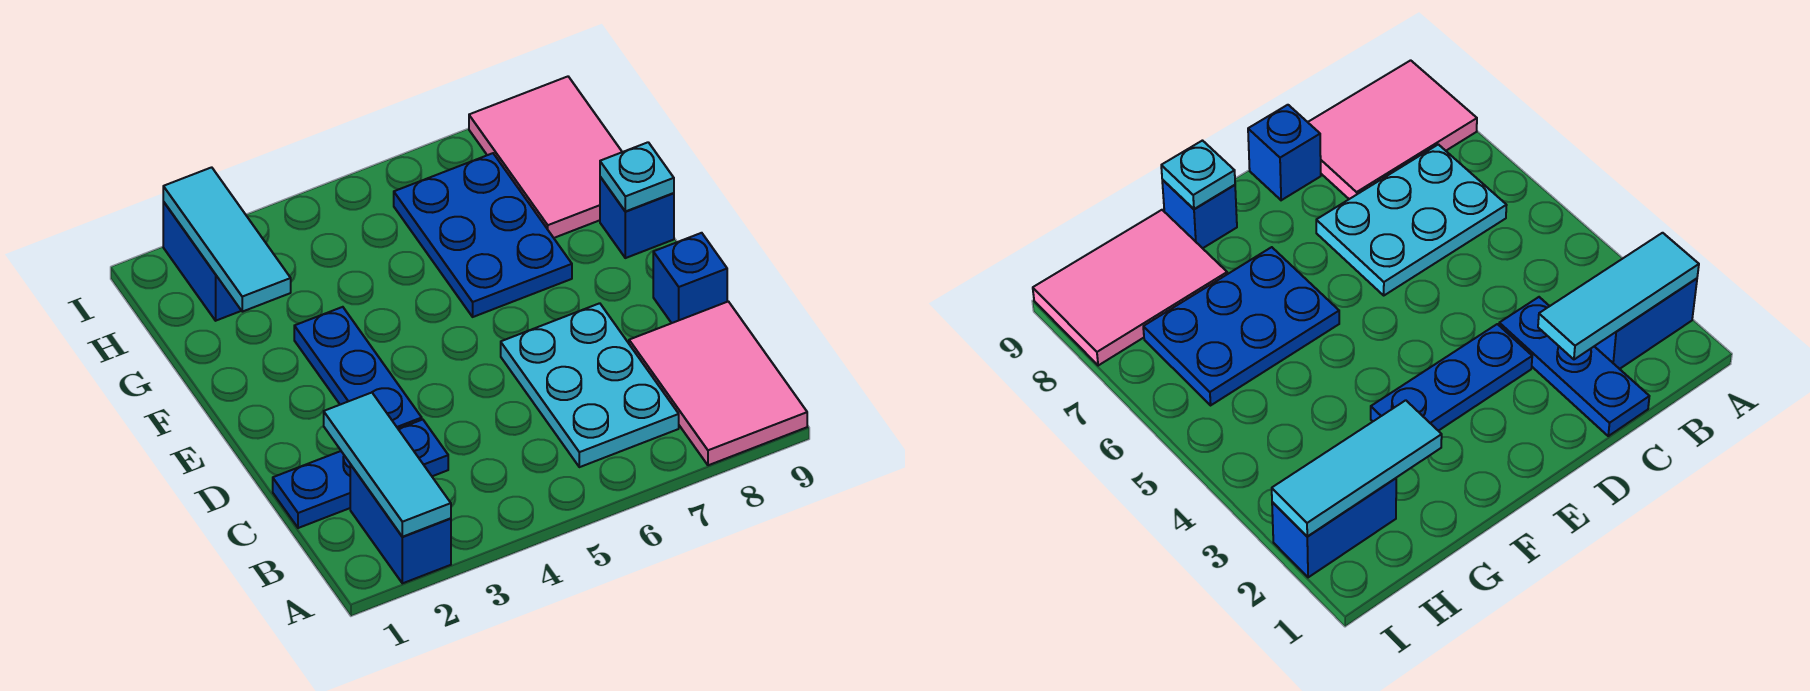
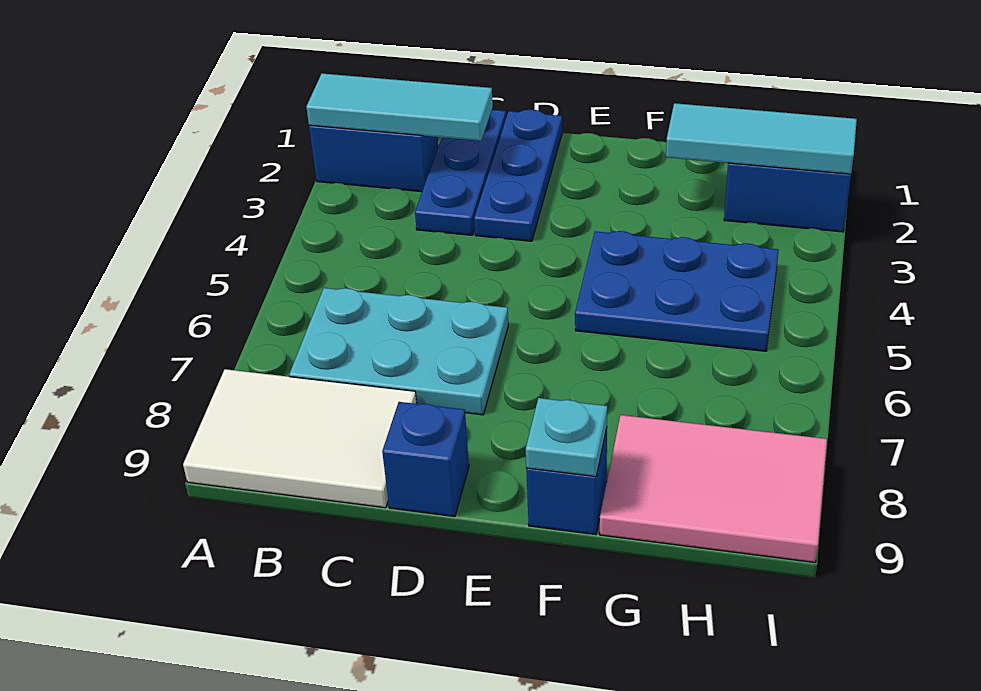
pink 2x3 tile [629,301,807,465] -> white 2x3 tile [183,369,417,508]
blue 1x3 plate [294,307,422,429] -> blue 1x3 plate turned to [474,109,562,241]
blue 2x3 plate [394,153,572,317] -> blue 2x3 plate moved to [575,231,779,351]

